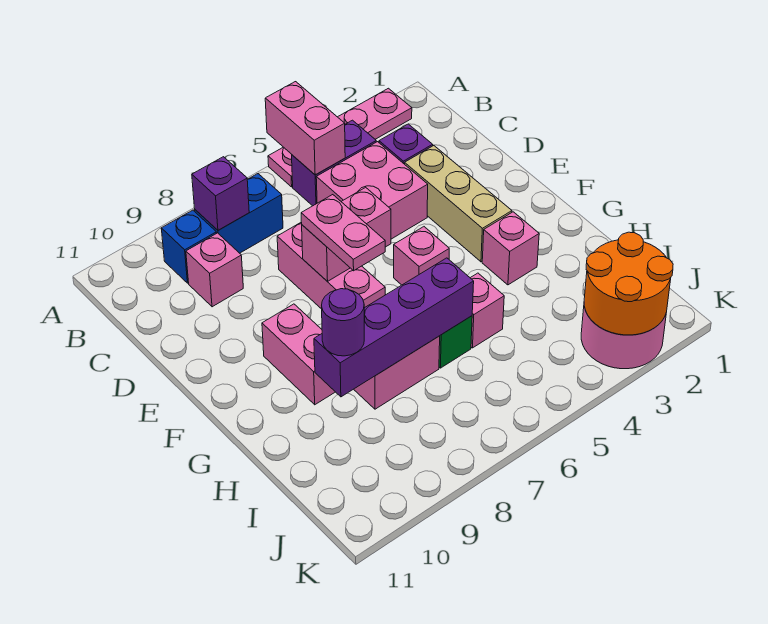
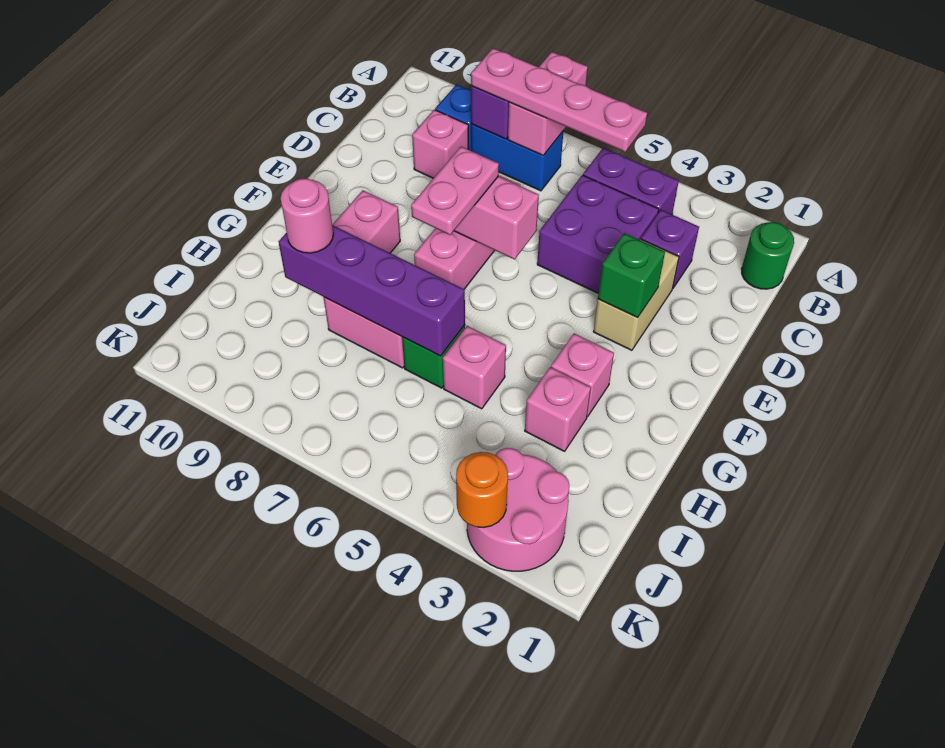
pink 1x4 plate [268,88,412,187] -> pink 1x4 plate moved to [471,48,647,152]
pink 1x2 brick [265,82,345,175] -> pink 1x2 brick moved to [508,52,588,155]
none -> green 1x1 round brick [742,222,795,289]
pink 2x2 brick [316,142,428,239] -> purple 2x2 brick [537,175,659,293]
tan 1x3 brick [405,146,512,262] -> tan 1x2 brick [593,239,679,350]
none -> green 1x1 brick [598,233,665,318]
pink 1x1 brick [394,227,449,285] -> pink 1x1 brick moved to [525,367,591,451]
purple 1x1 round brick [322,289,364,356] -> pink 1x1 round brick [281,179,333,253]
orange 2x2 round brick [584,232,673,335] -> orange 1x1 round brick [456,452,508,528]

